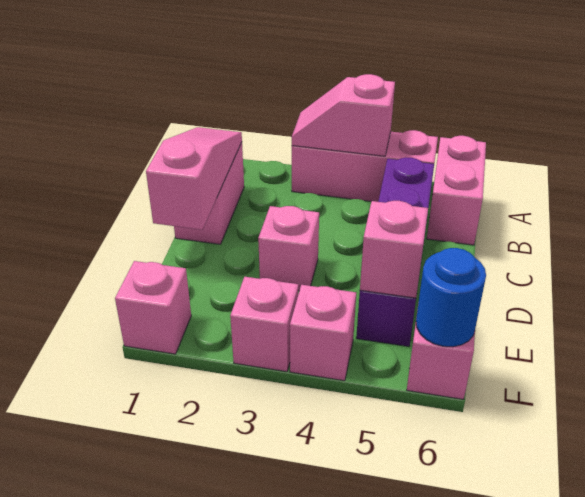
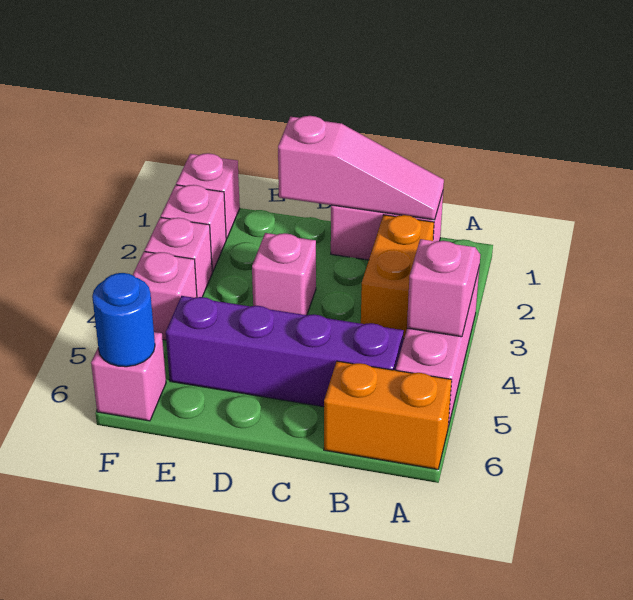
pink 1x2 brick [427,136,486,245] -> orange 1x2 brick [324,361,452,469]
none -> orange 1x2 brick [361,215,434,339]
pink 1x1 brick [360,201,428,298] -> pink 1x1 brick moved to [161,185,226,272]

